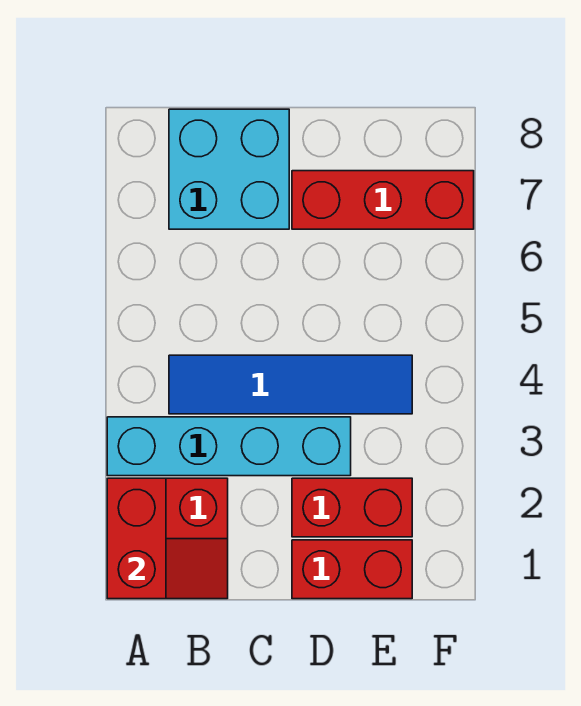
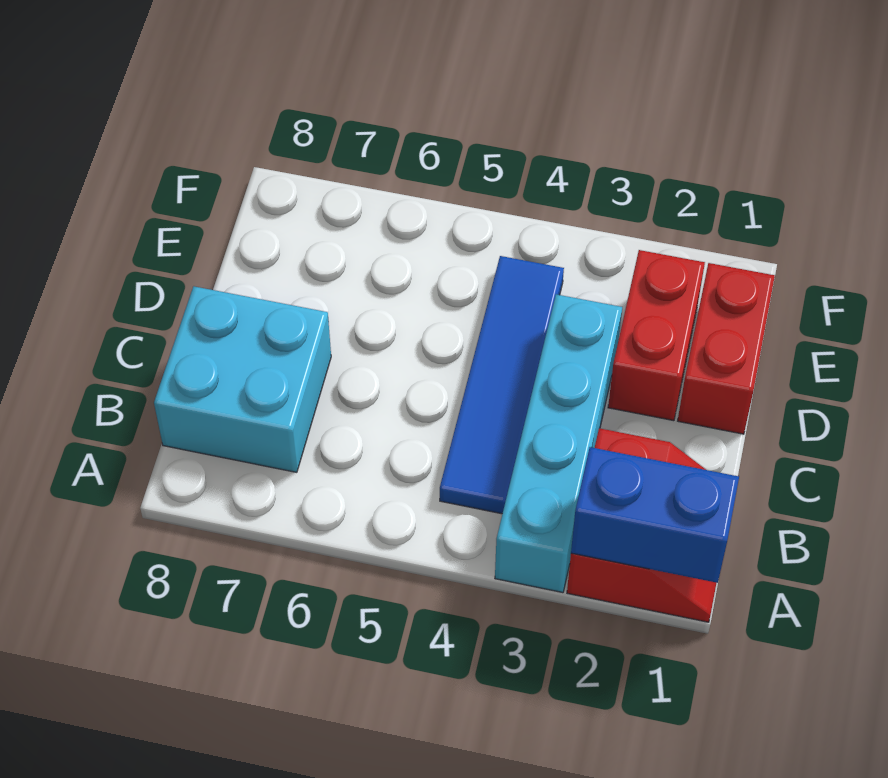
red 1x2 brick [107,478,166,599] -> blue 1x2 brick [571,447,739,583]
red 1x3 brick [292,171,474,229] -> none

